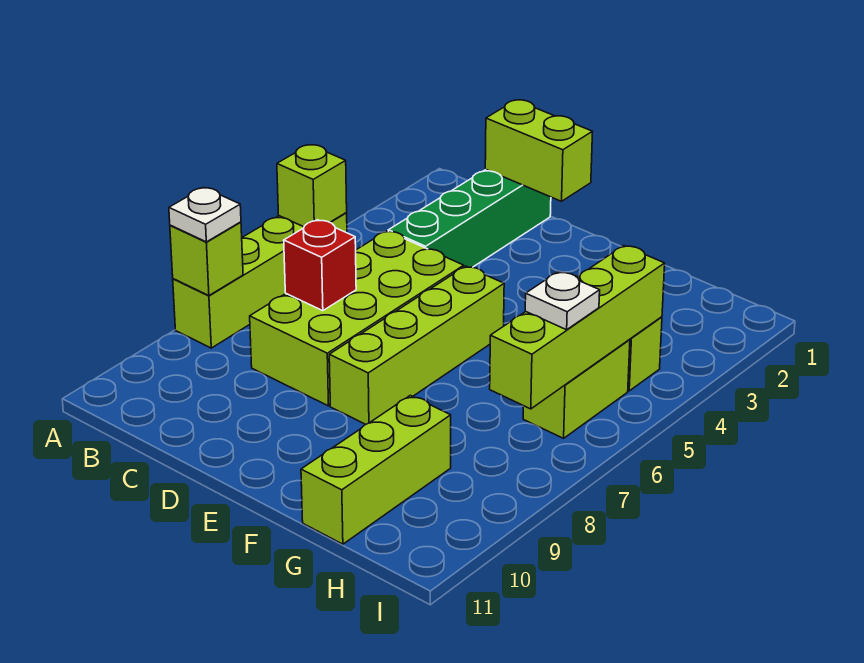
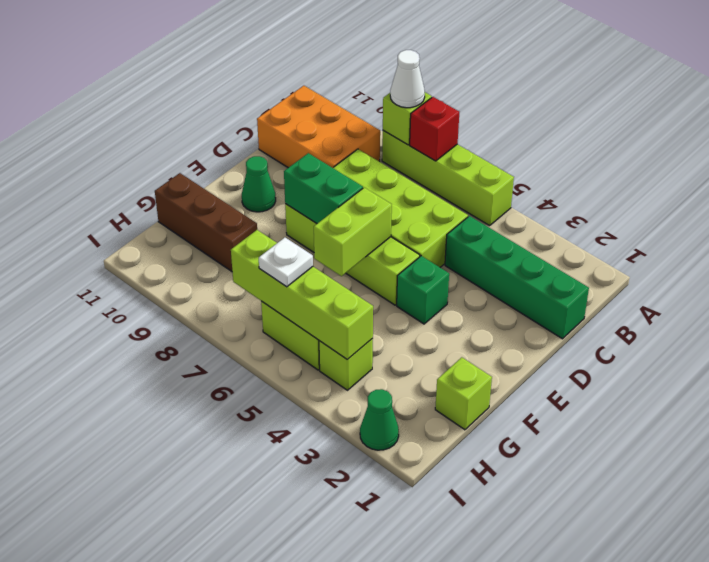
lime 1x1 brick [277,145,347,227] -> lime 1x1 brick moved to [435,357,492,430]
white 1x1 plate [169,187,241,242] -> white 1x1 cone [390,50,425,108]
none -> orange 2x3 brick [257,86,380,168]
lime 1x2 brick [485,100,593,201] -> lime 1x2 brick moved to [314,187,392,276]
red 1x1 brick [284,220,356,311] -> red 1x1 brick moved to [410,97,459,161]
none -> green 1x1 brick [397,256,449,324]
none -> green 1x2 brick [284,153,363,224]
none -> green 1x1 cone [242,156,276,212]
lime 1x3 brick [301,395,451,544] -> brown 1x3 brick [155,173,257,271]
none -> green 1x1 cone [360,389,399,450]

